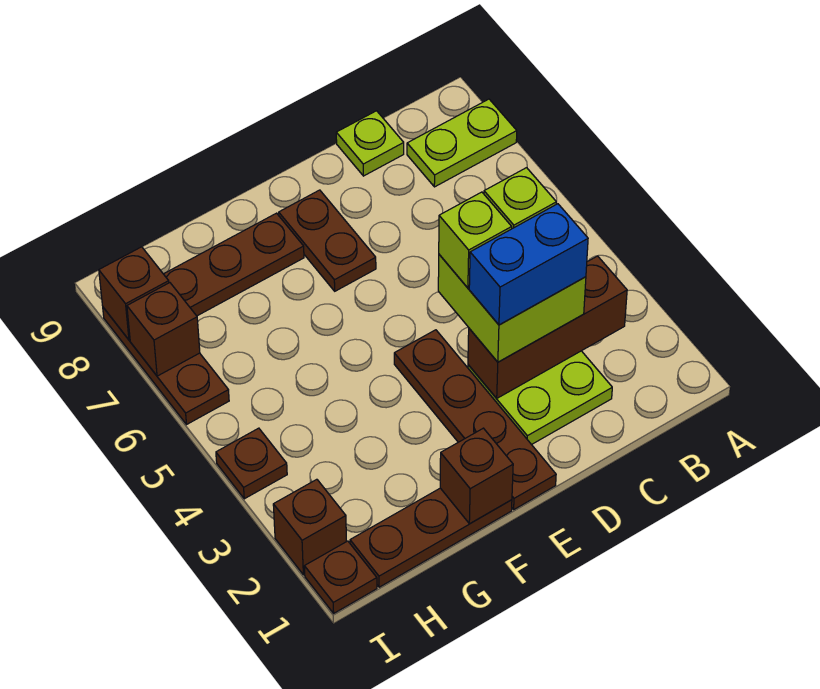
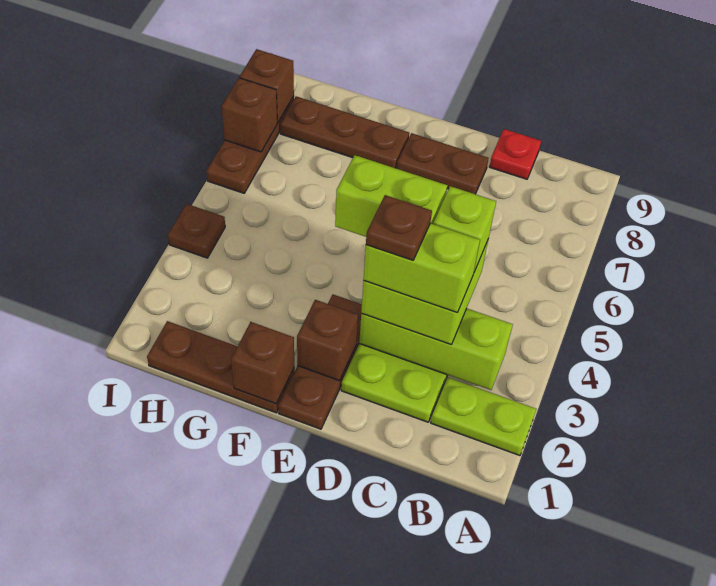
lime 1x2 plate [407,99,517,187] -> lime 1x2 plate moved to [431,377,536,456]
brown 1x3 brick [468,256,627,398] -> lime 1x3 brick [359,308,513,390]
blue 1x2 brick [469,204,588,325] -> lime 1x2 brick [364,223,480,313]
lime 1x1 plate [336,111,404,176] -> red 1x1 plate [489,129,541,179]
lime 1x1 brick [439,192,512,288] -> lime 1x2 brick [335,155,447,237]
brown 1x4 plate [394,330,556,509] -> brown 1x3 plate [278,294,362,429]
brown 1x2 plate [279,190,376,291] -> brown 1x2 plate turned to [397,133,489,194]
brown 1x1 plate [304,541,377,613] -> brown 1x1 plate moved to [366,195,432,260]
brown 1x1 brick [273,479,346,575] -> brown 1x1 brick moved to [297,300,358,381]

